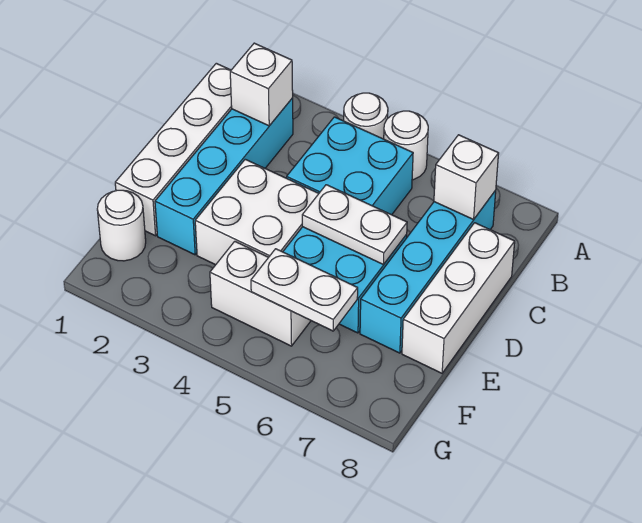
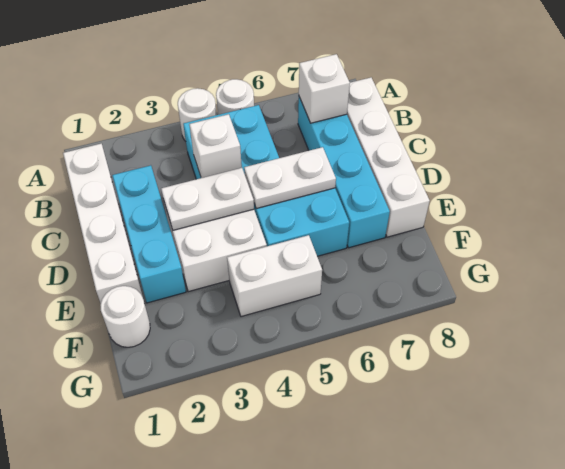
cyan 1x4 brick [155,98,293,255] -> cyan 1x3 brick [112,165,186,303]
white 1x1 brick [230,43,293,126] -> white 1x1 brick moved to [189,114,242,178]
white 1x3 brick [402,223,515,373] -> white 1x4 brick [347,78,430,237]
white 1x2 plate [251,249,358,331] -> white 1x2 plate moved to [161,168,254,230]

